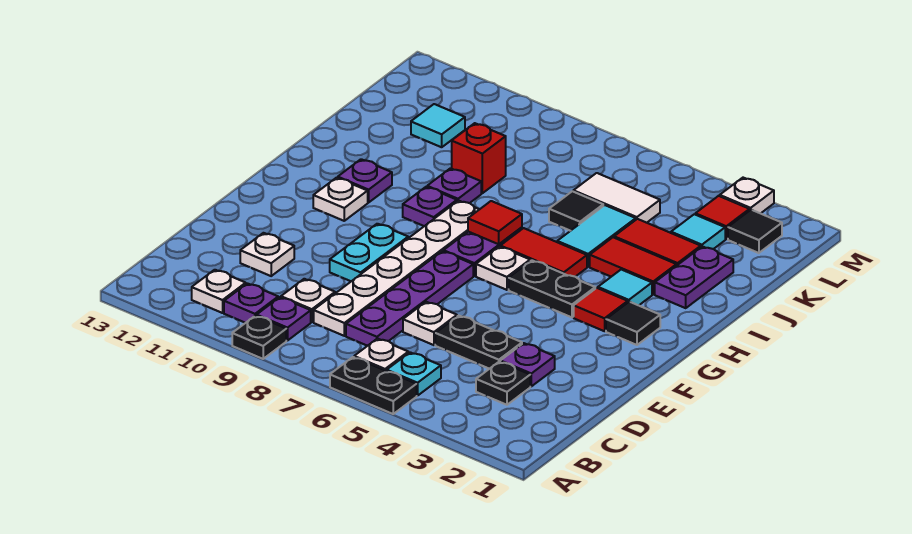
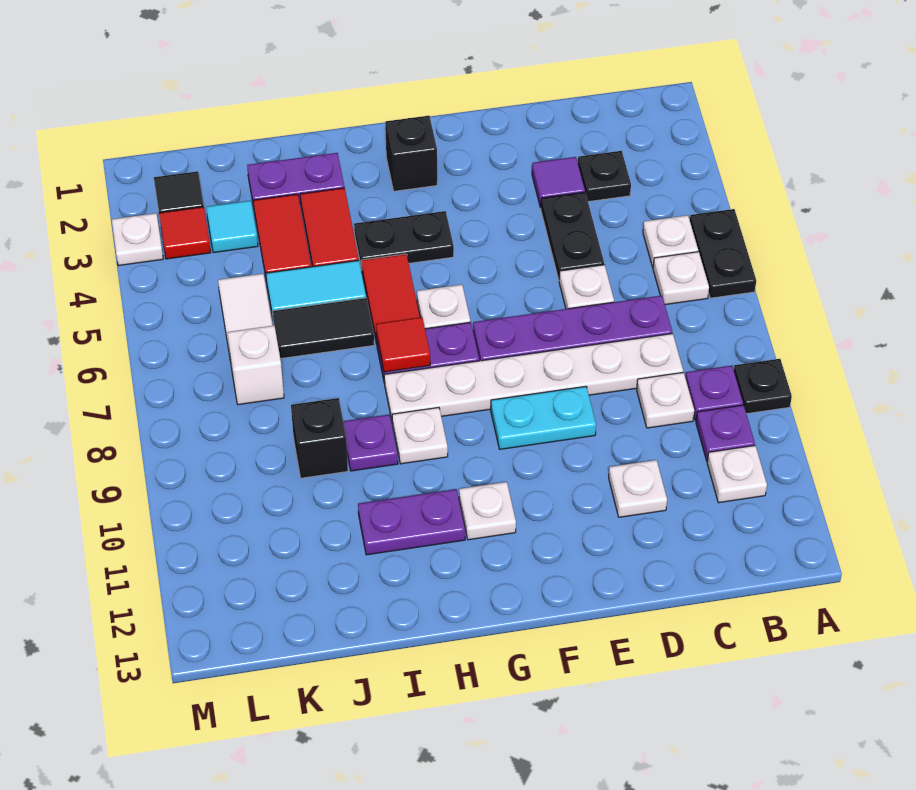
cyan 1x1 plate [387,352,441,396] -> white 1x1 plate [643,215,698,267]
purple 1x1 plate [500,343,555,386] -> purple 1x1 tile [532,157,585,208]
black 1x1 tile [606,302,660,345] -> black 1x1 brick [385,116,437,191]
red 1x1 tile [574,288,628,331] -> none
black 1x2 plate [509,260,595,317] -> black 1x2 plate turned to [354,211,454,269]
cyan 1x1 tile [598,270,652,305] -> none
purple 1x1 plate [403,187,457,226] -> white 1x1 plate [392,408,448,464]
purple 1x1 plate [338,159,392,202] -> purple 1x2 plate [358,489,465,555]
black 1x1 tile [549,191,603,231] -> black 1x2 tile [272,298,374,359]
red 1x1 brick [452,123,506,193] -> black 1x1 brick [291,398,348,478]
none -> white 1x1 brick [227,326,284,405]
cyan 1x1 tile [411,104,465,147] -> none

